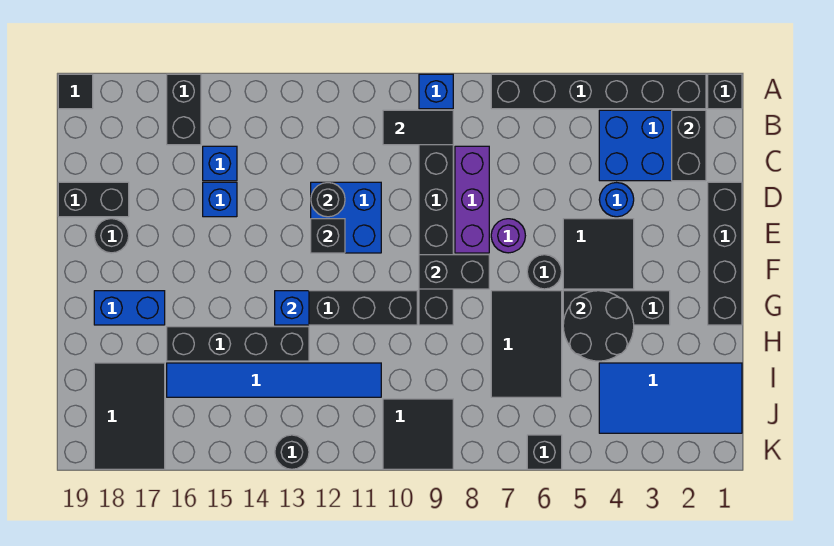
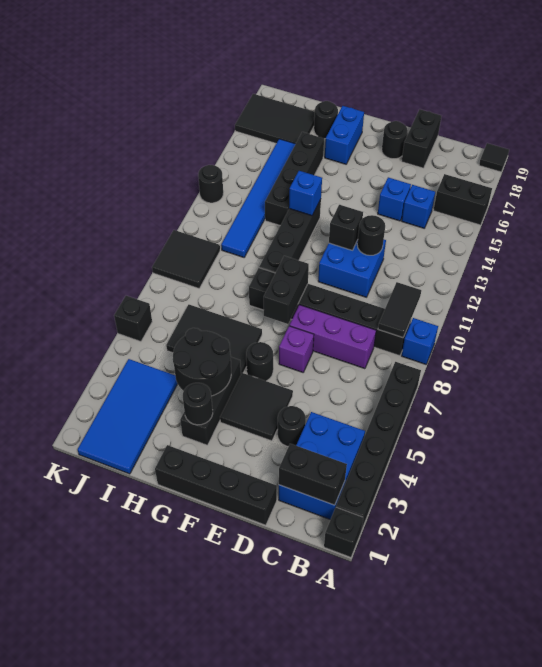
blue 1x1 round brick [599,183,634,217] -> black 1x1 round brick [278,406,306,447]
purple 1x1 round brick [491,219,525,253] -> purple 1x1 brick [279,326,314,372]
none -> black 1x1 round brick [183,383,213,425]
none -> black 1x1 round brick [314,101,338,139]

